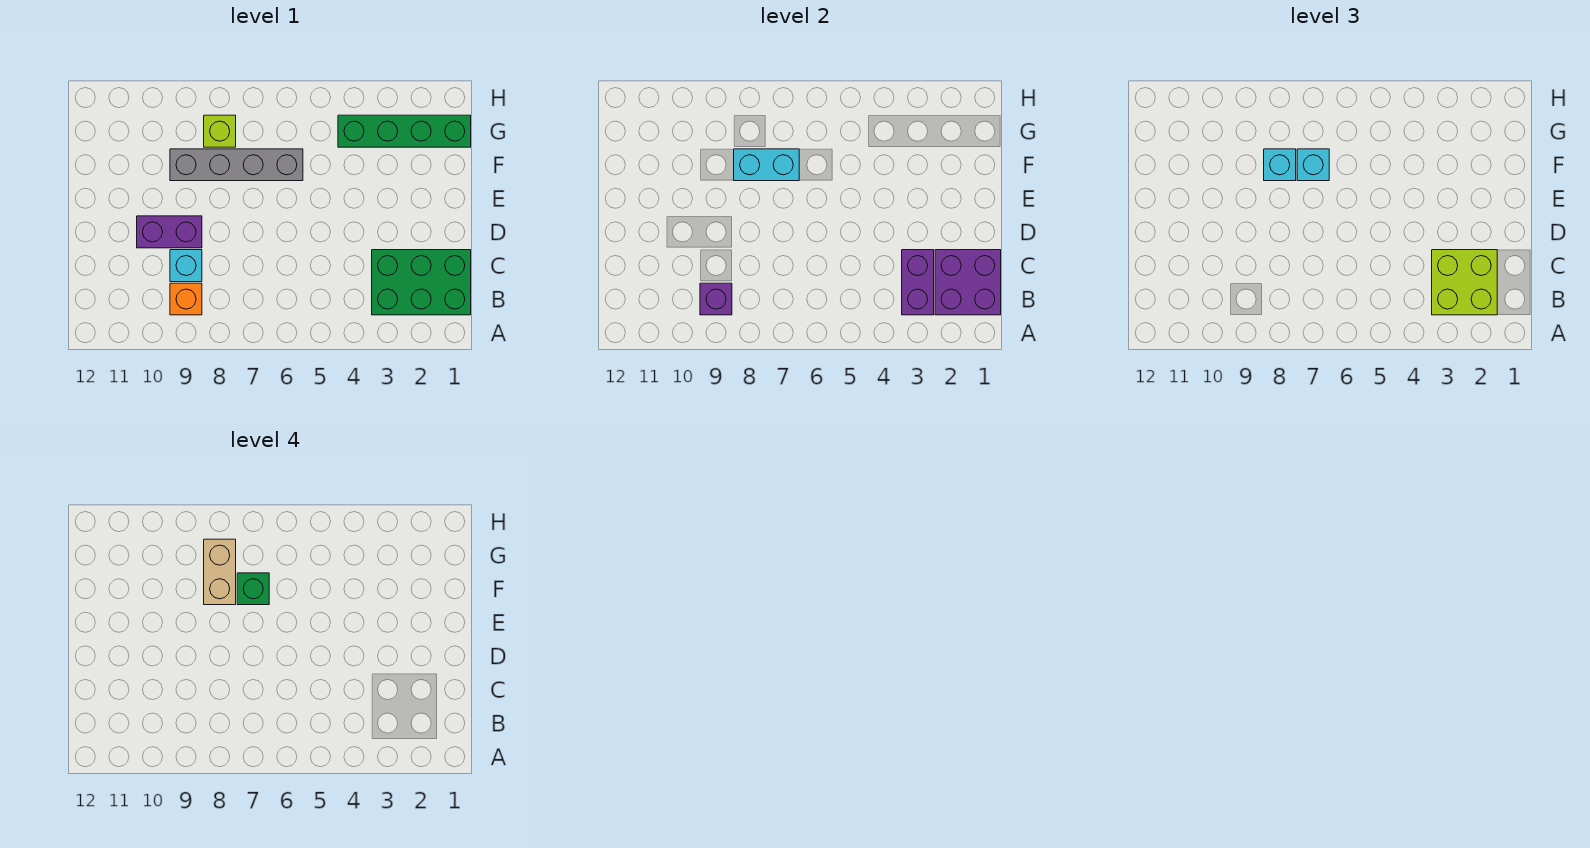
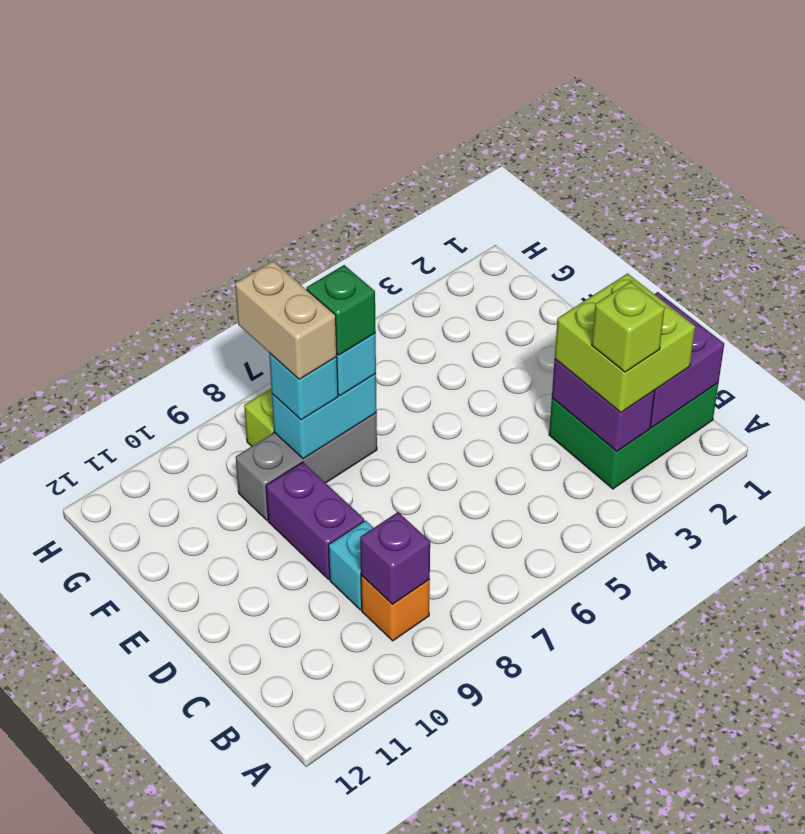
none -> lime 1x1 brick [592,281,665,372]
purple 1x2 brick [137,216,202,248] -> purple 1x2 brick turned to [266,462,364,579]
grey 1x4 brick [170,149,303,181] -> grey 1x3 brick [236,413,377,520]
green 1x4 brick [338,115,471,147] -> none

